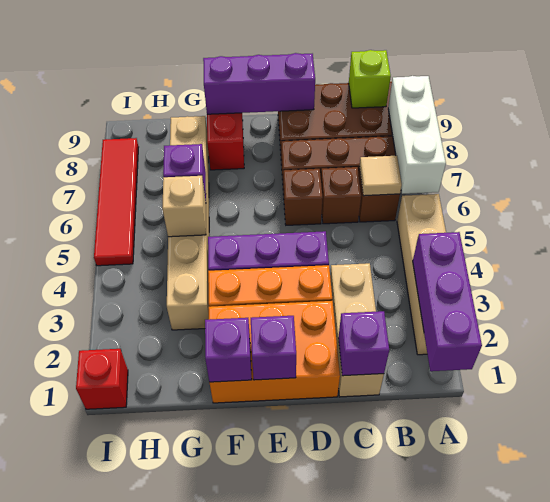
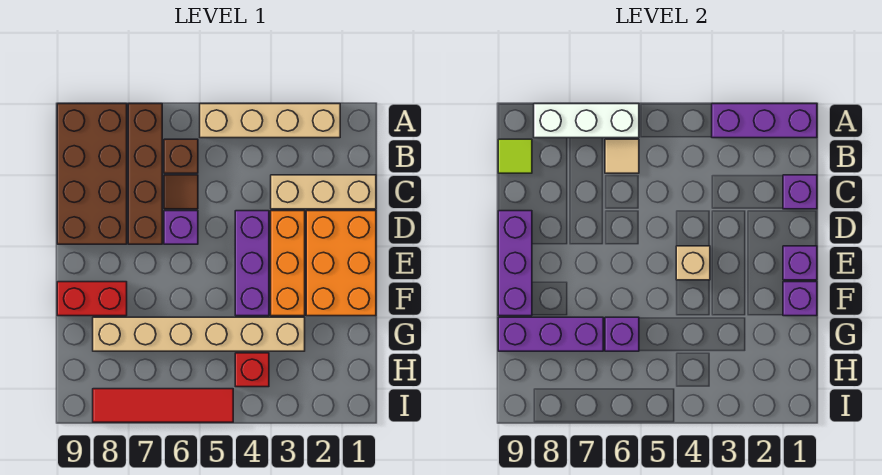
lime 1x1 brick [349,50,391,108] -> lime 1x1 tile [498,139,532,173]
brown 1x1 brick [321,167,361,224] -> brown 1x1 tile [164,175,198,209]
brown 1x1 brick [284,169,323,225] -> purple 1x1 brick [164,211,198,244]
tan 1x1 brick [162,176,206,237] -> tan 1x1 brick moved to [676,246,710,280]
none -> purple 1x3 brick [498,317,603,351]
red 1x1 brick [76,349,128,409] -> red 1x1 brick moved to [235,353,269,387]

